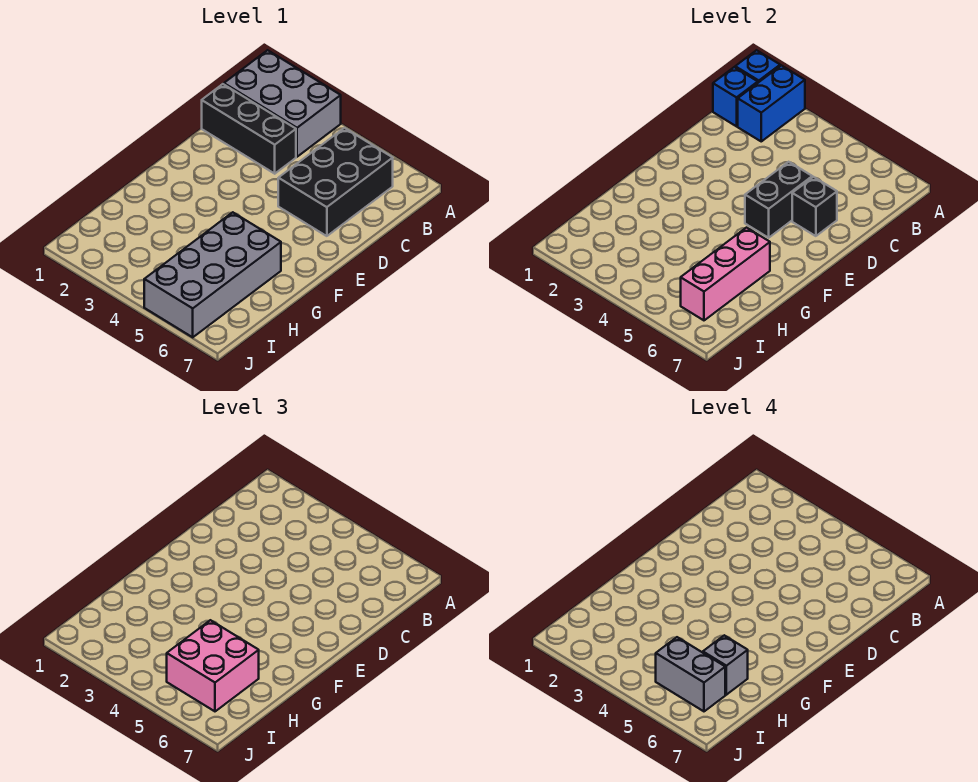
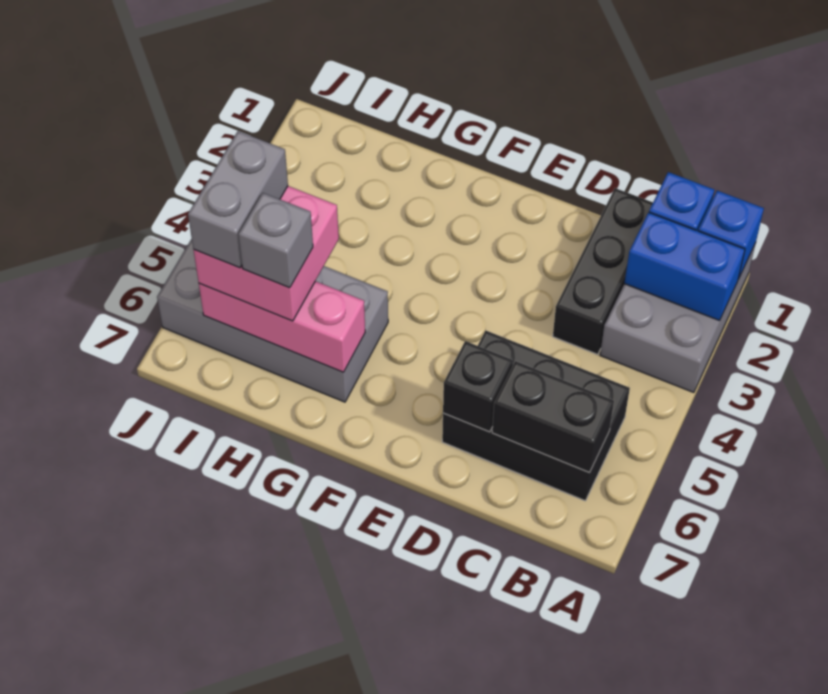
black 1x2 brick [745,162,812,238] -> black 1x2 brick moved to [492,361,614,473]

